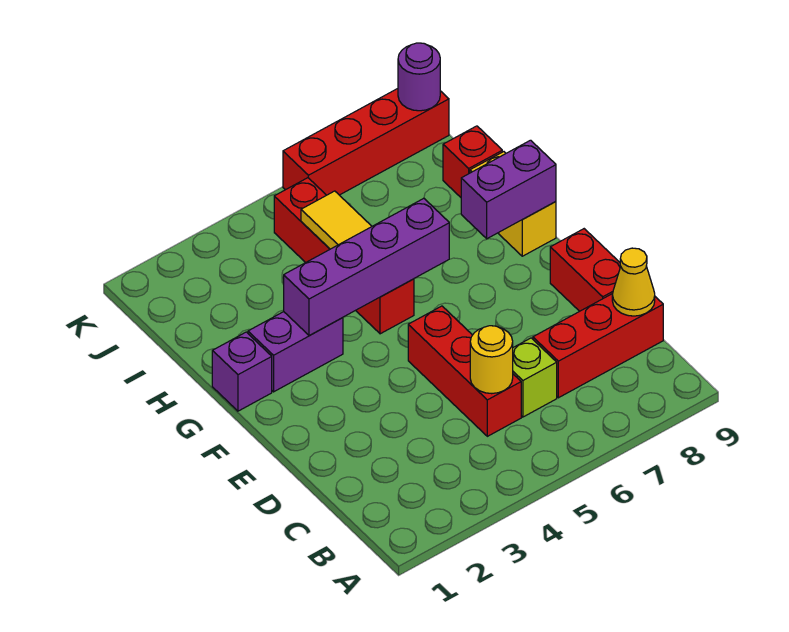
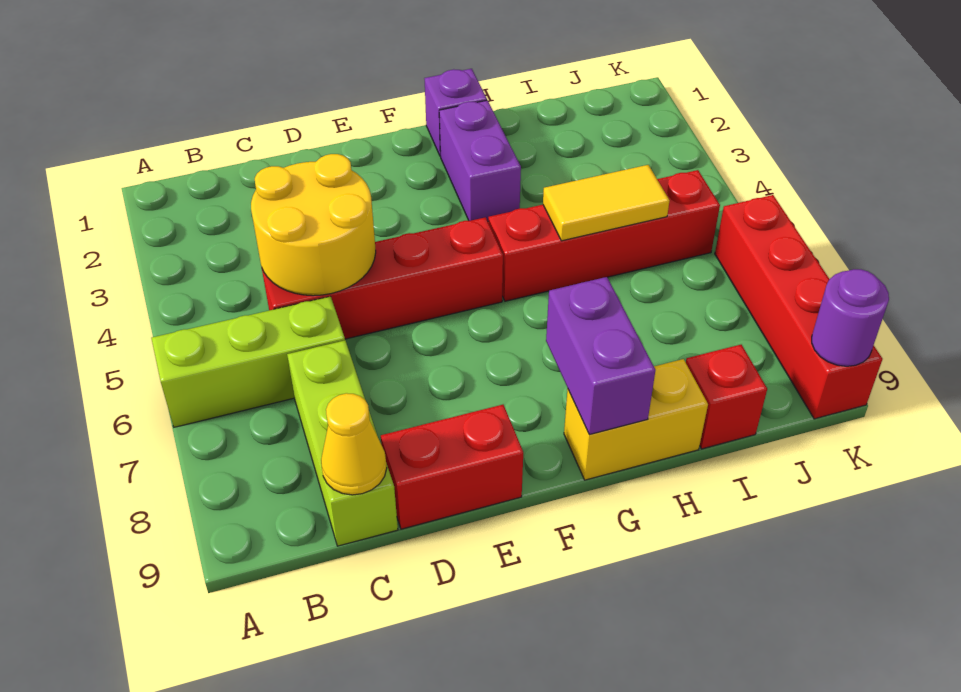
red 1x3 brick [408,306,521,436] -> red 1x4 brick [262,217,503,339]
yellow 1x1 round brick [470,326,513,394] -> yellow 2x2 round brick [251,154,376,296]
lime 1x1 brick [513,338,557,417] -> lime 1x3 brick [151,296,345,427]
red 1x3 brick [533,294,663,398] -> lime 1x3 brick [287,341,398,546]
purple 1x4 brick [284,198,449,335] -> none

